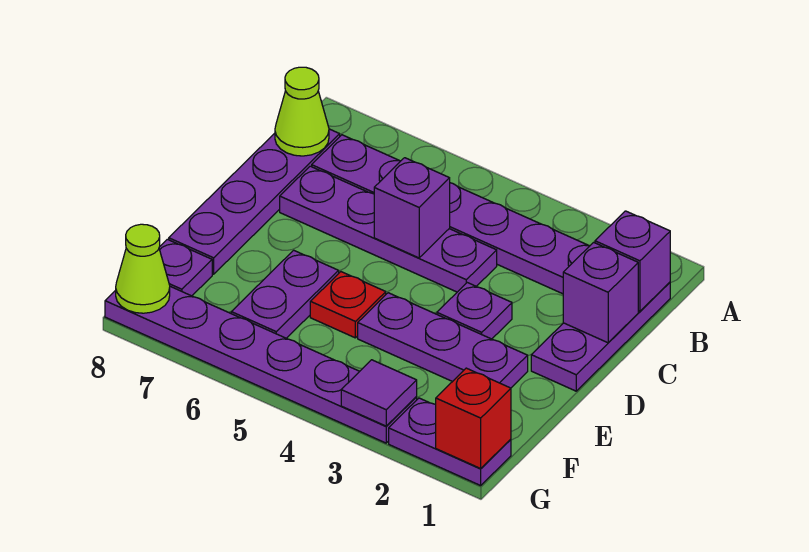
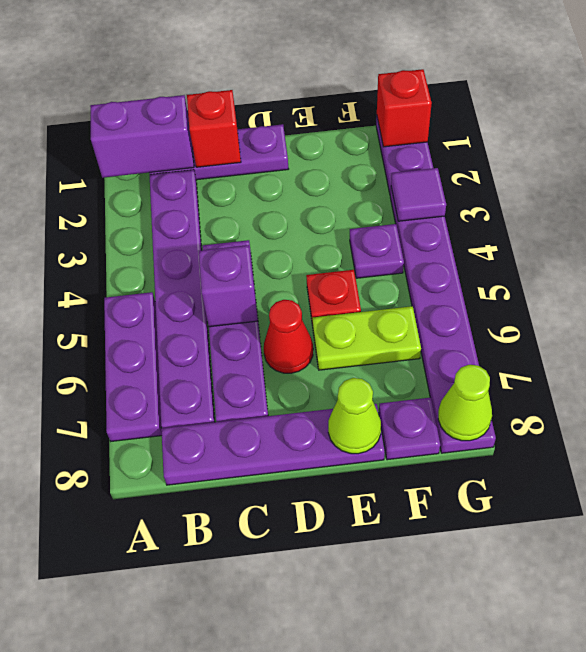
purple 1x1 brick [595,211,670,311] -> purple 1x2 brick [90,95,194,178]
lime 1x1 cone [275,67,329,156] -> lime 1x1 cone moved to [328,378,381,454]
purple 1x1 brick [563,242,638,343] -> red 1x1 brick [187,90,241,167]
purple 1x1 plate [437,283,512,339] -> purple 1x1 plate moved to [350,224,404,278]
none -> red 1x1 cone [264,300,313,373]
purple 1x3 plate [358,293,528,388] -> purple 1x3 plate moved to [104,292,162,441]
purple 1x2 plate [231,250,339,338] -> lime 1x2 plate [312,306,421,370]

